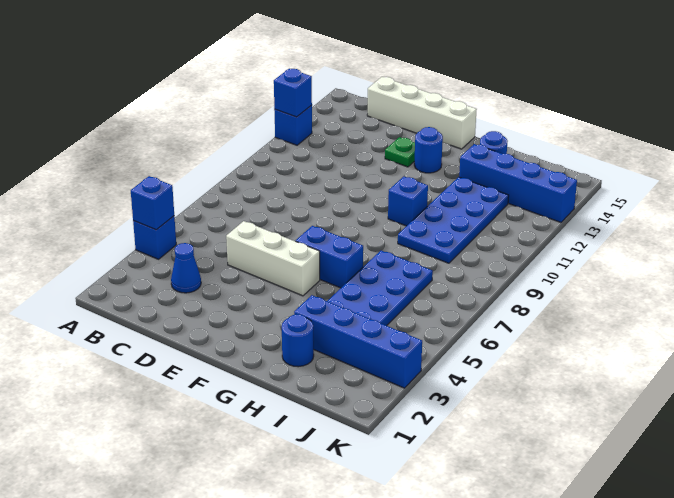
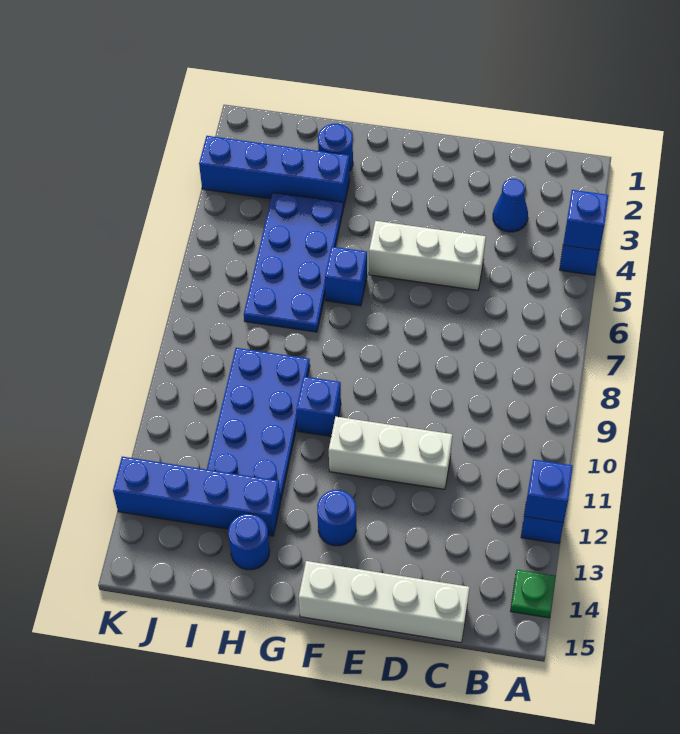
none -> white 1x3 brick [329,417,452,489]
green 1x1 plate [385,137,415,167] -> green 1x1 plate moved to [511,570,556,618]
blue 1x2 brick [296,226,363,288] -> blue 1x1 brick [325,247,367,306]

